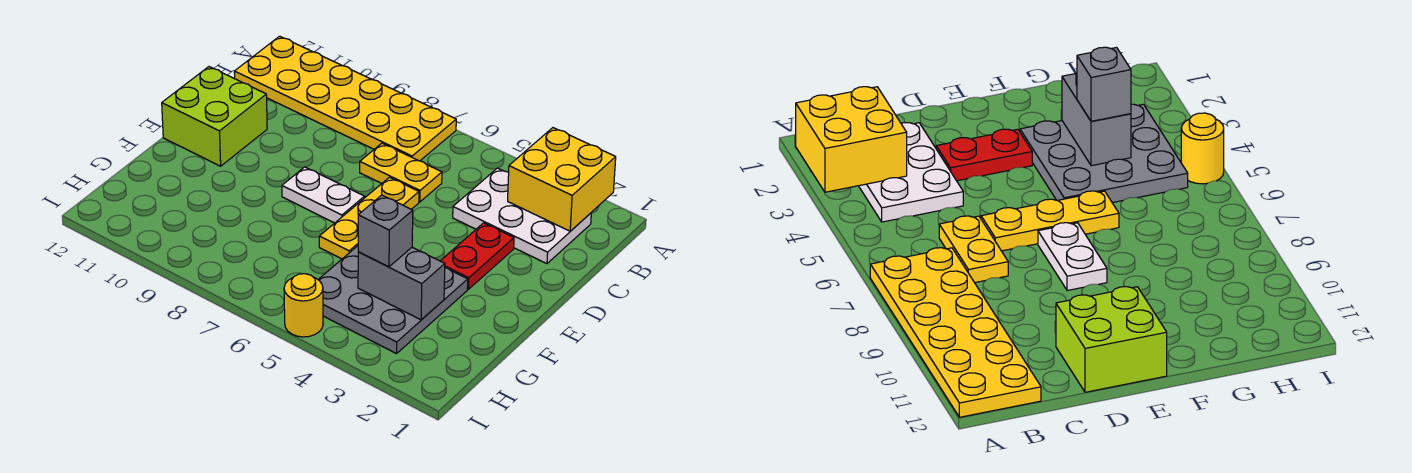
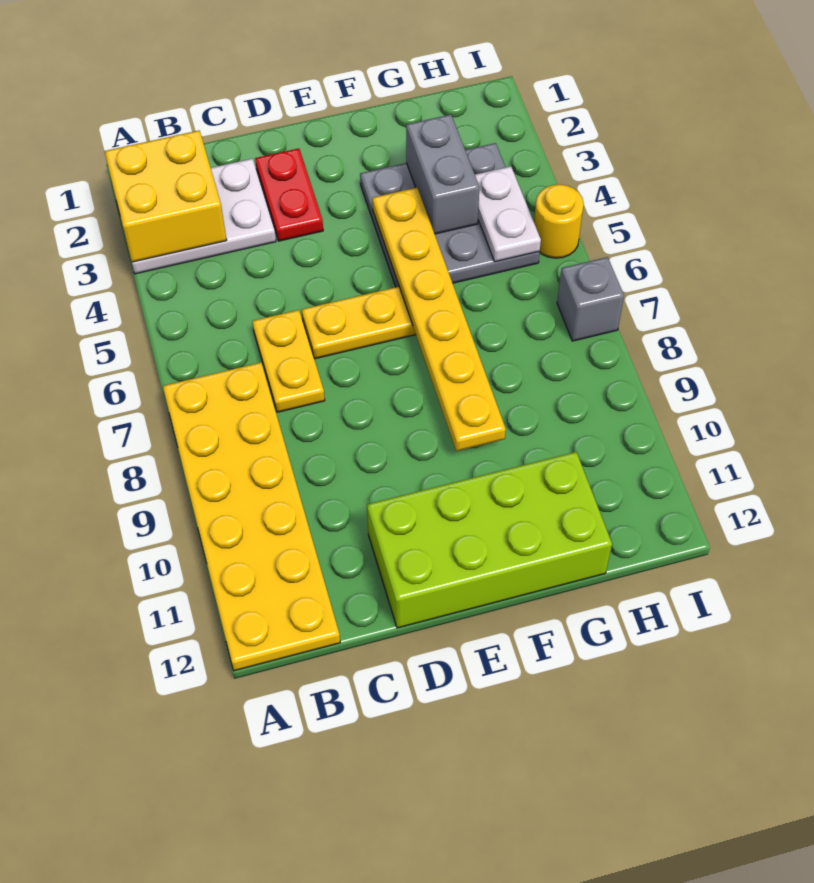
white 2x3 plate [453,168,591,264] -> white 2x3 plate turned to [132,159,276,274]
red 1x2 plate [441,223,514,289] -> red 1x2 plate turned to [255,148,323,241]
lime 2x2 brick [162,67,267,166] -> lime 2x4 brick [367,452,612,628]
white 1x2 plate [282,167,365,223] -> white 1x2 plate moved to [475,166,541,262]
none -> yellow 1x6 plate [372,188,506,451]
grey 1x1 brick [358,195,413,267] -> grey 1x1 brick moved to [557,257,624,341]

